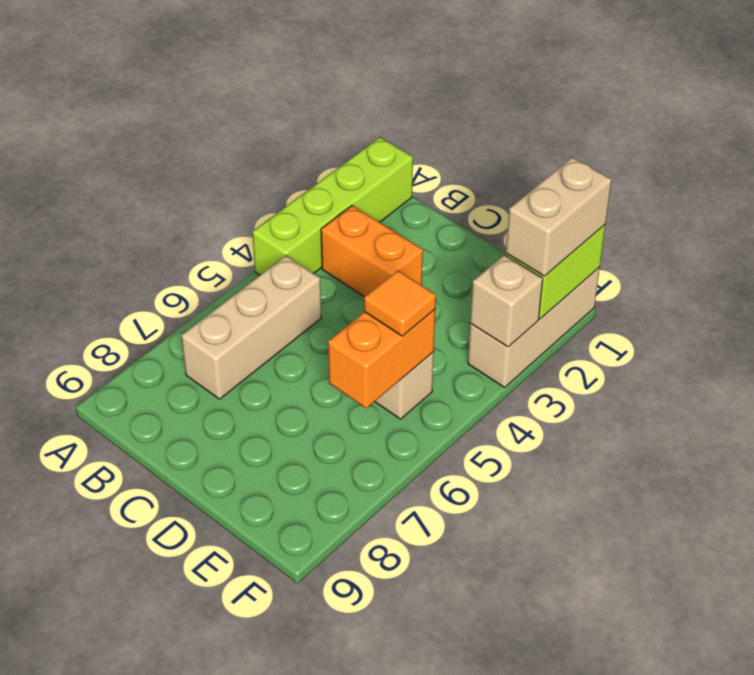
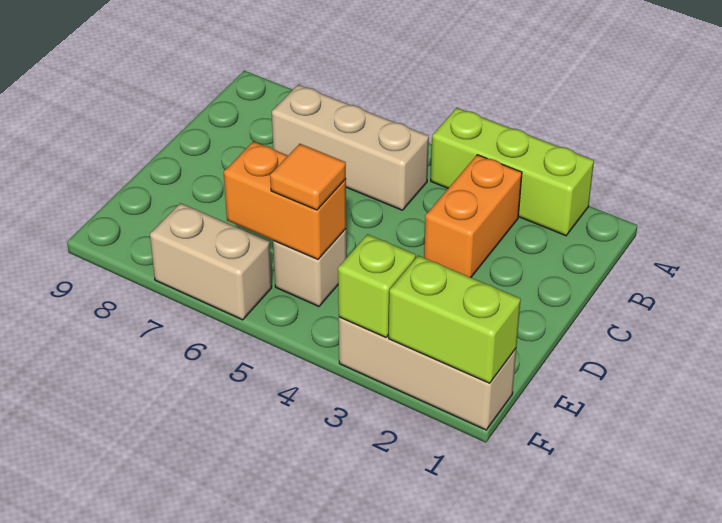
lime 1x4 brick [252,137,413,275] -> lime 1x3 brick [431,108,594,236]
tan 1x2 brick [506,157,611,276] -> tan 1x2 brick moved to [150,203,272,320]
tan 1x1 brick [470,255,543,347] -> lime 1x1 brick [338,234,416,337]

